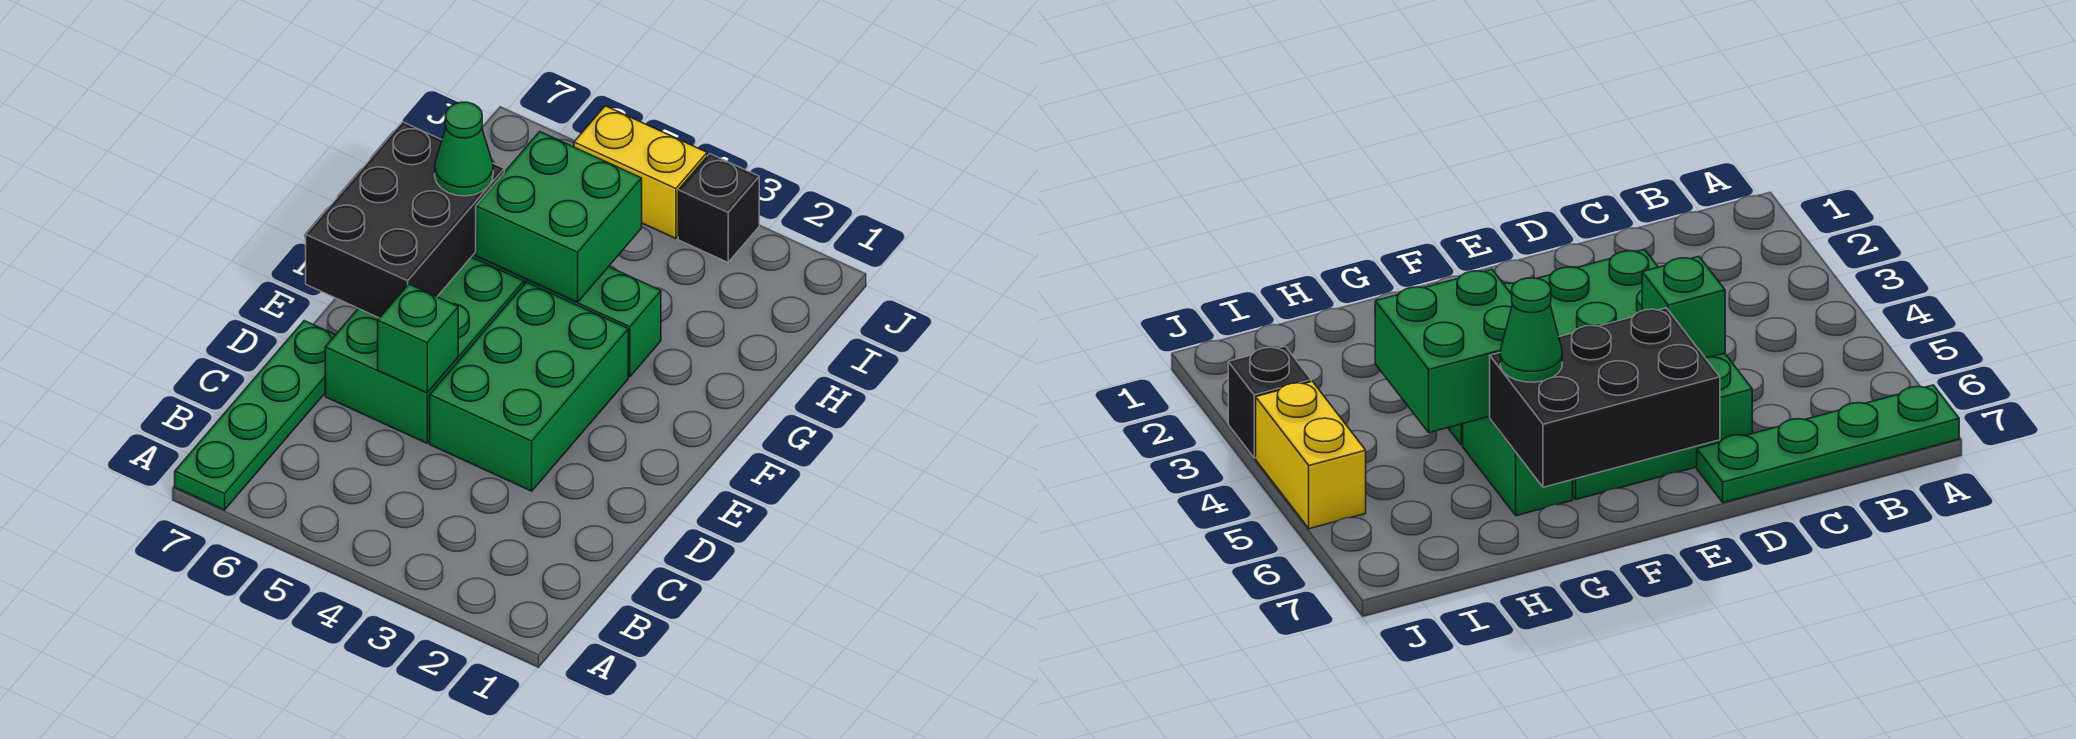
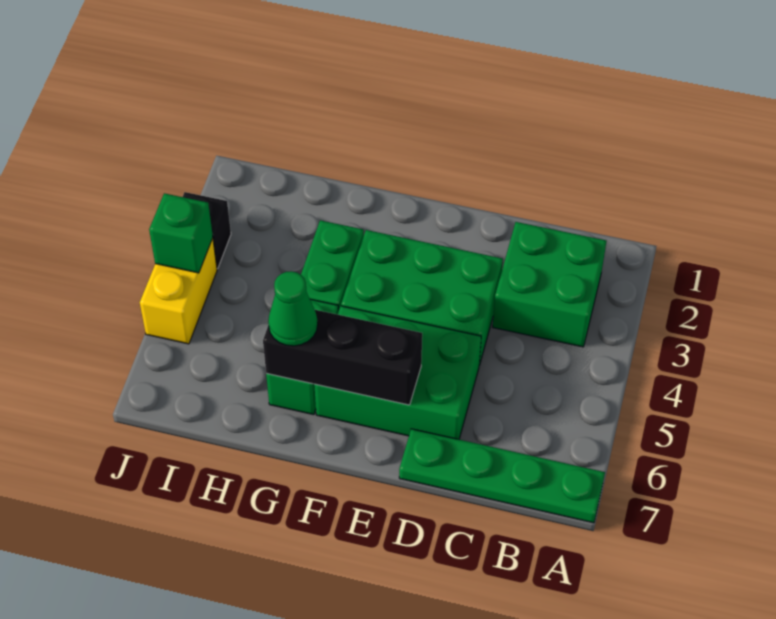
green 1x1 brick [378,284,458,393] -> green 1x1 brick moved to [149,193,213,273]
black 2x3 brick [306,122,504,318] -> black 1x3 brick [263,310,422,405]
green 2x2 brick [476,132,642,302] -> green 2x2 brick moved to [493,222,606,347]

